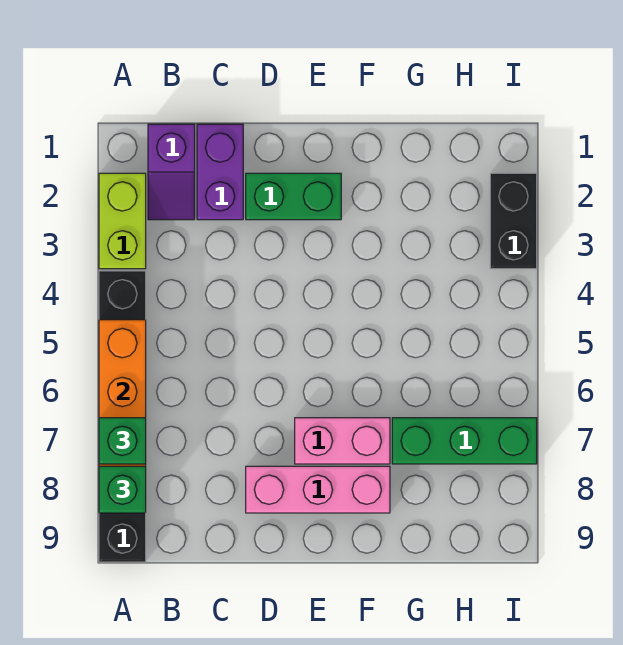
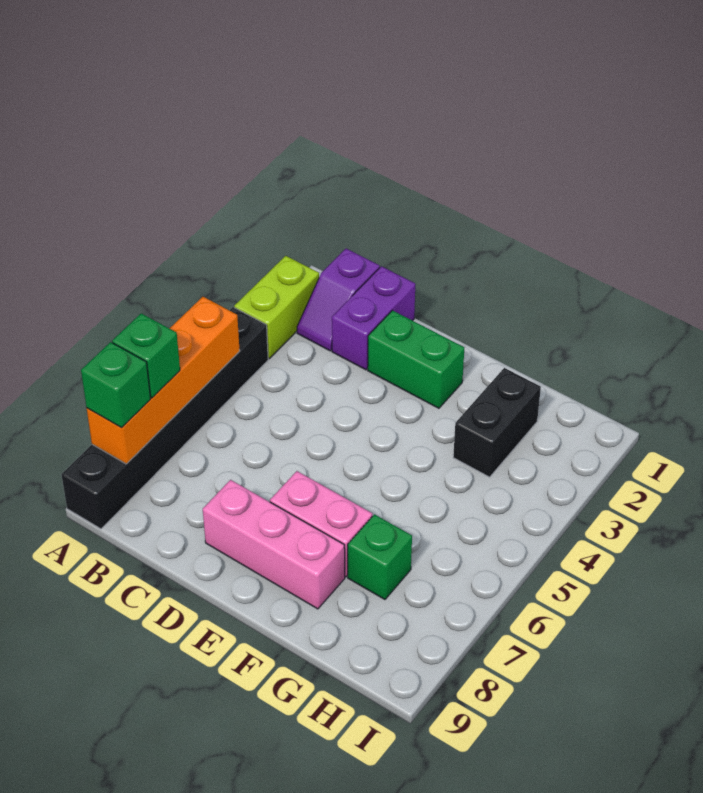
green 1x3 brick [392,418,537,464] -> green 1x1 brick [348,514,412,599]
black 1x2 brick [490,173,537,269] -> black 1x2 brick moved to [453,368,541,477]

